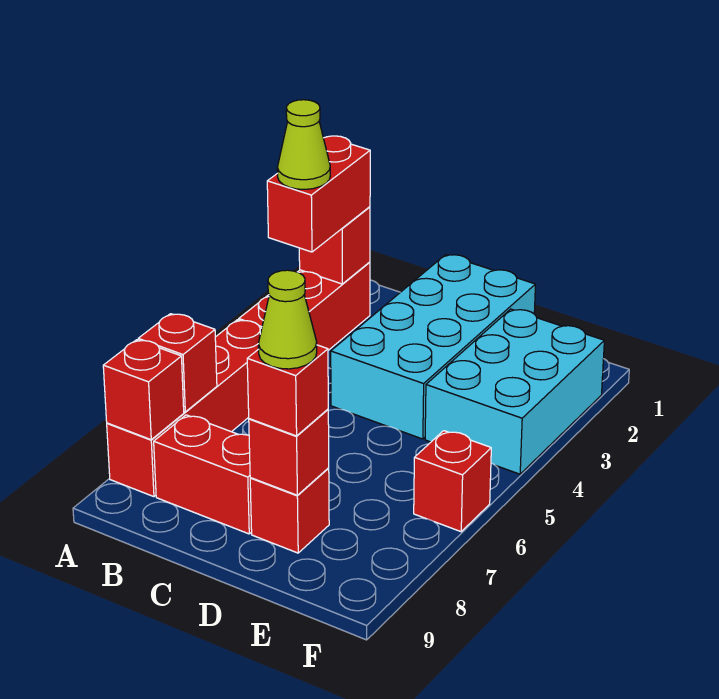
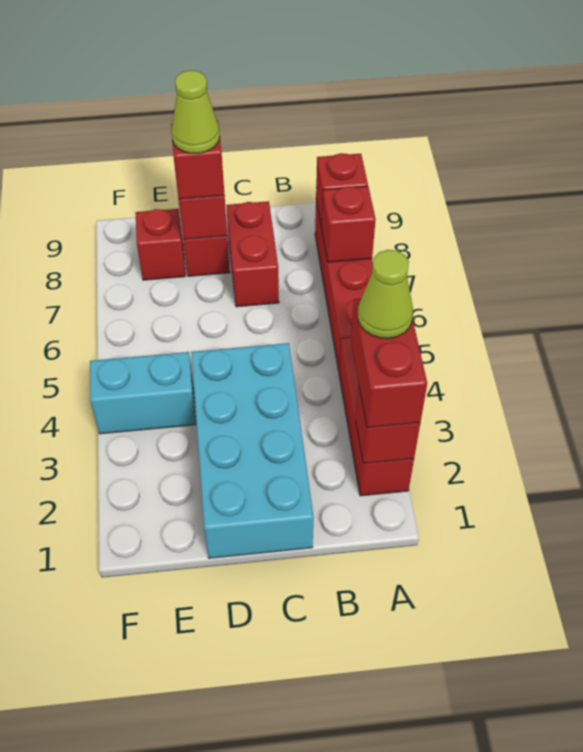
red 1x2 brick [154,415,252,534] -> red 1x2 brick turned to [226,201,279,307]
cyan 2x3 brick [425,309,604,474] -> cyan 1x2 brick [90,352,196,434]
red 1x1 brick [414,431,491,532] -> red 1x1 brick moved to [136,209,185,280]

